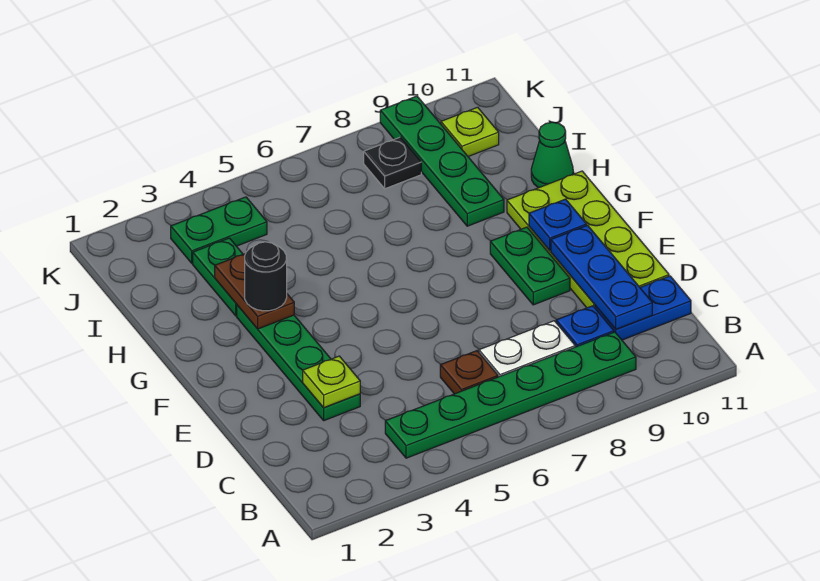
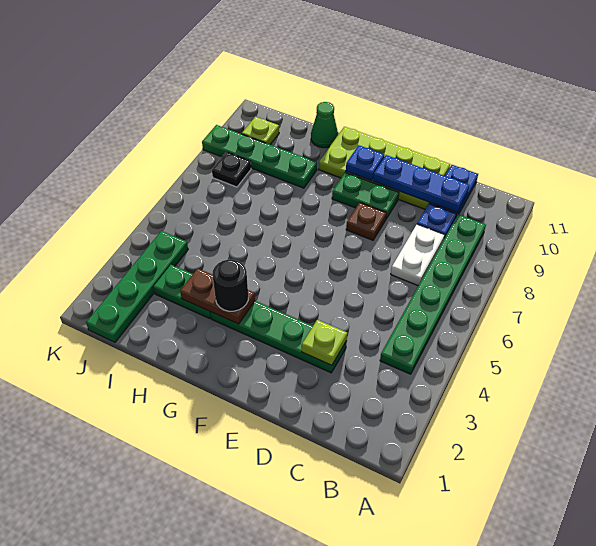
brown 1x1 plate [440,351,498,394] -> brown 1x1 plate moved to [346,203,386,240]
green 1x2 plate [171,197,267,263] -> green 1x4 plate [86,231,188,342]

